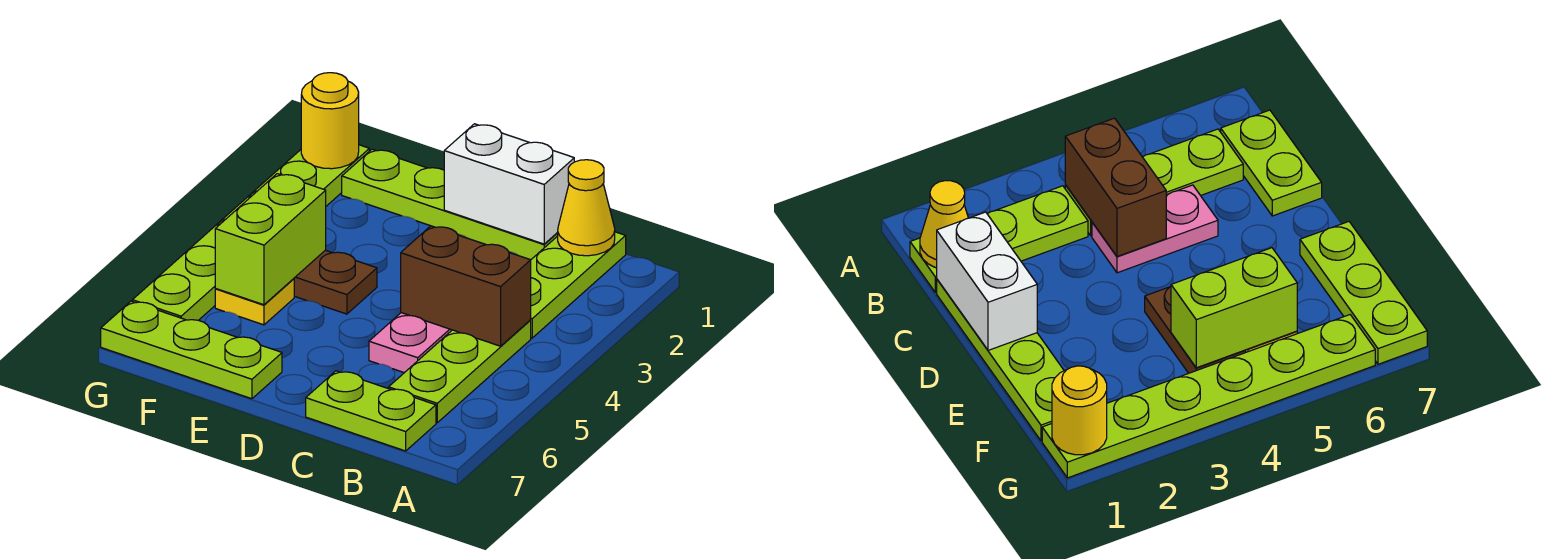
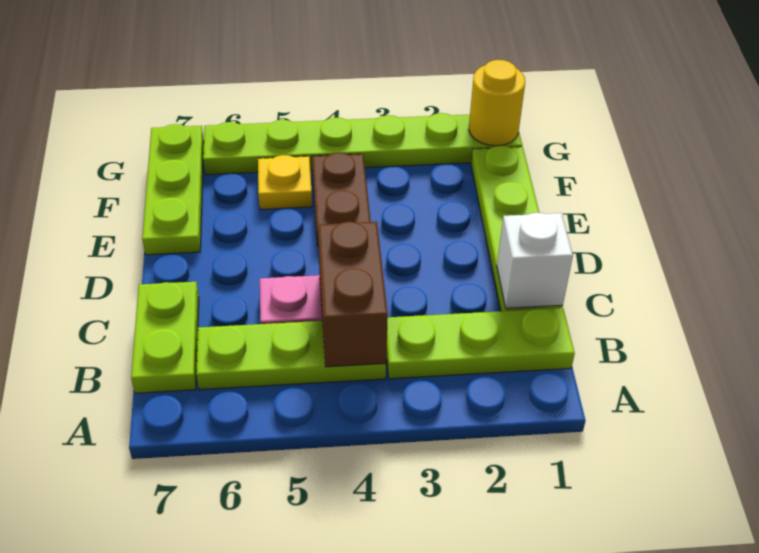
yellow 1x1 cone [558,160,615,256] -> none
white 1x2 brick [444,124,574,244] -> white 1x1 brick [497,213,573,308]
lime 1x2 brick [215,174,326,305] -> none

